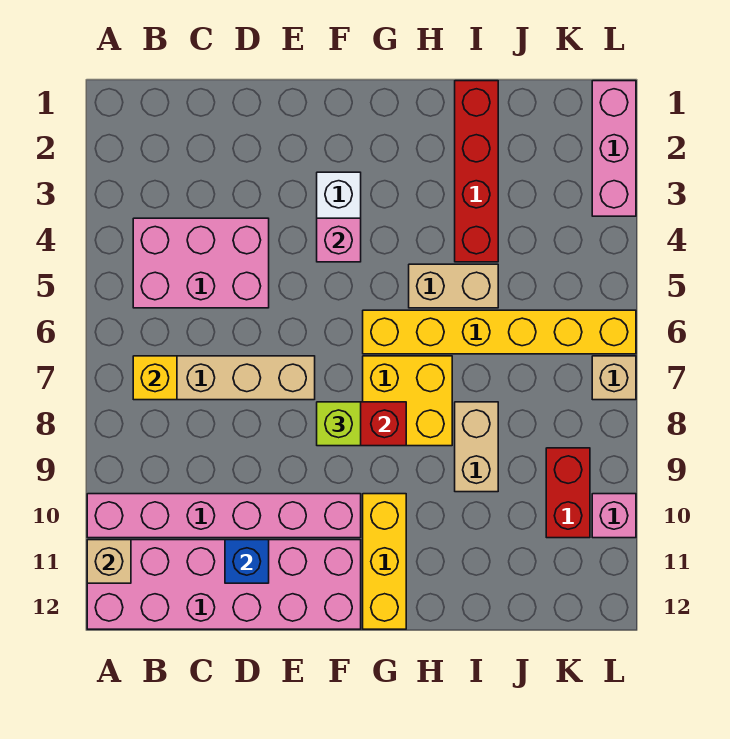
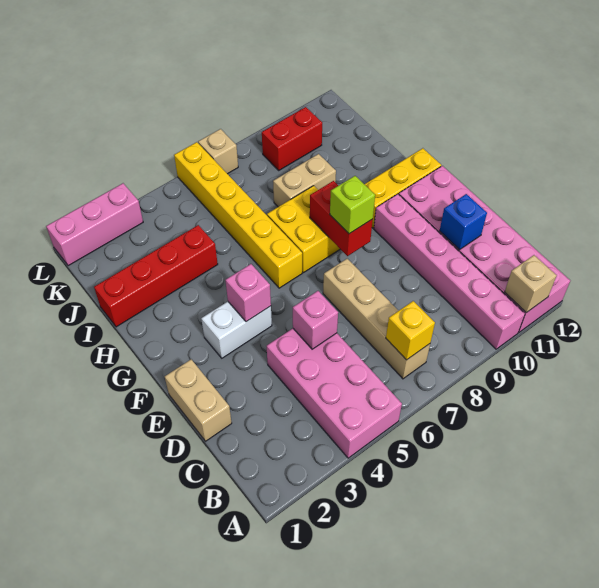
pink 2x3 brick [133,218,269,308] -> pink 2x4 brick [267,328,402,458]
tan 1x2 brick [409,264,498,308] -> tan 1x2 brick moved to [165,360,232,441]
pink 1x1 brick [592,494,636,538] -> pink 1x1 brick moved to [293,291,338,349]

